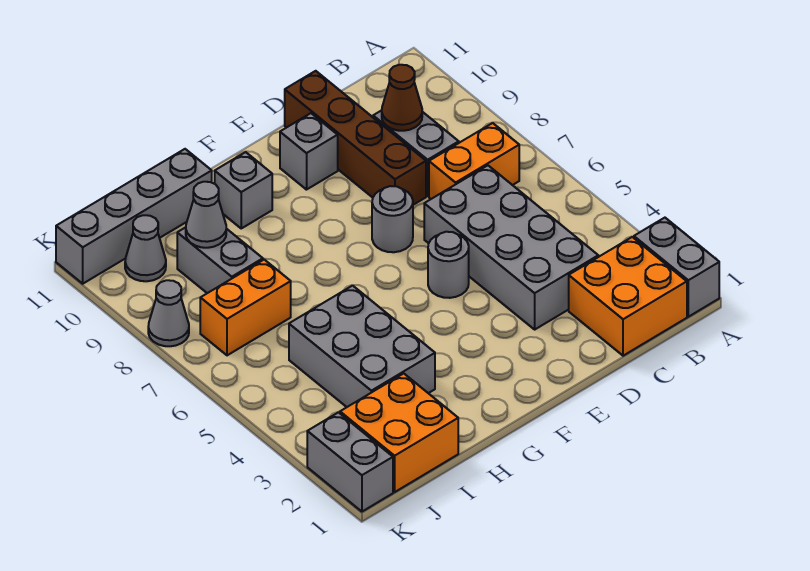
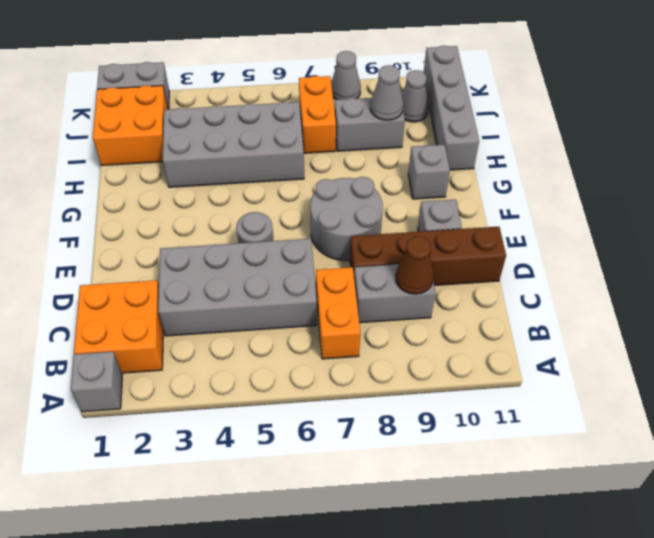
grey 1x2 brick [634,218,719,317] -> grey 1x1 brick [71,352,122,412]
grey 1x1 round brick [372,186,413,252] -> grey 2x2 round brick [310,177,383,261]
grey 2x3 brick [289,286,435,407] -> grey 2x4 brick [163,102,304,187]

